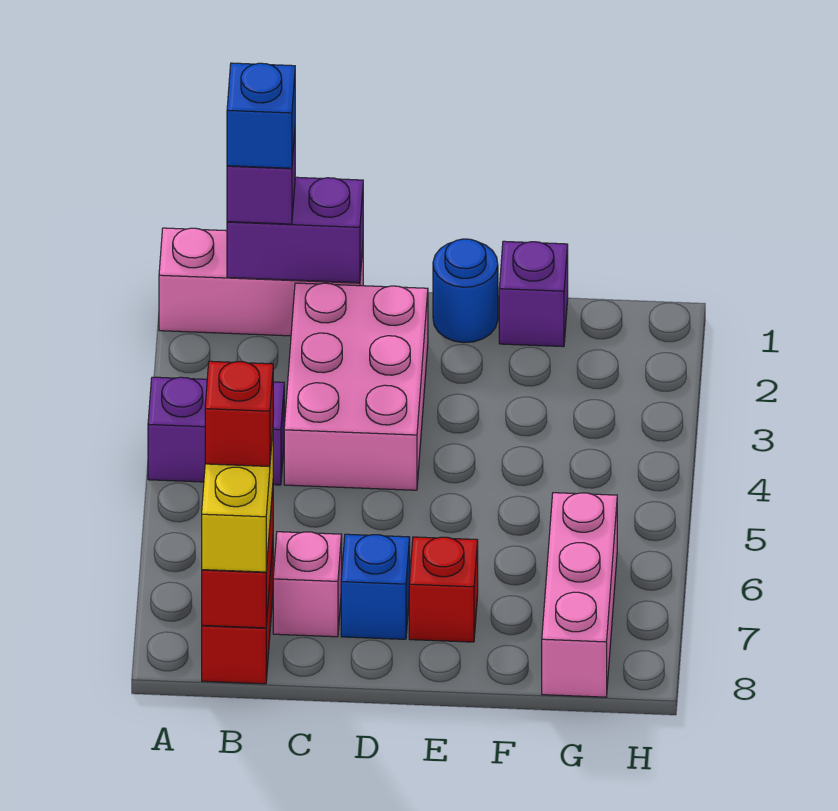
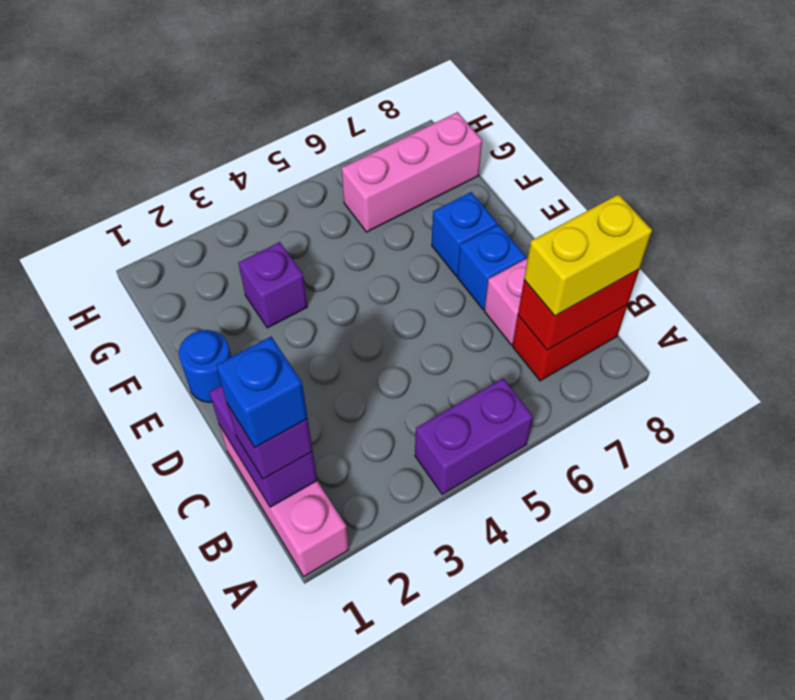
purple 1x2 brick [148,377,284,485] -> purple 1x2 brick turned to [415,378,533,494]
red 1x1 brick [205,361,273,467] -> none
pink 2x3 brick [284,283,428,490] -> none
red 1x1 brick [409,537,478,642] -> blue 1x1 brick [432,192,497,276]
purple 1x1 brick [499,241,568,347] -> purple 1x1 brick moved to [238,242,307,328]

